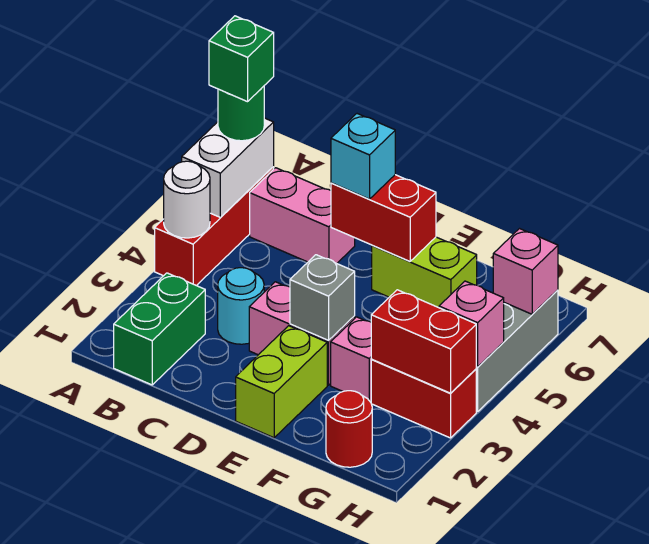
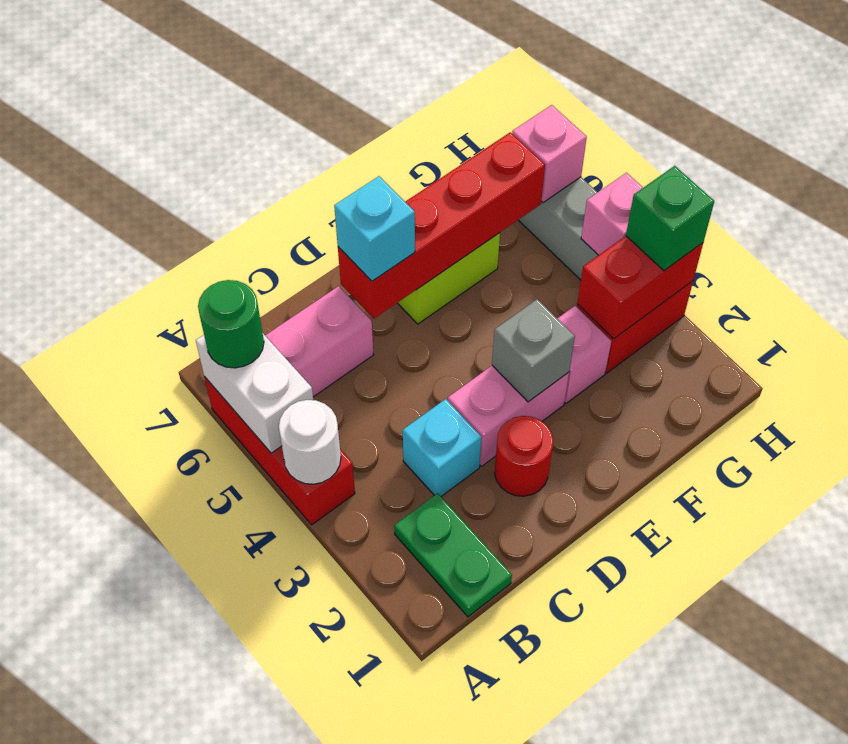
green 1x1 brick [209,16,274,102] -> green 1x1 brick moved to [626,166,714,271]
green 1x2 brick [114,273,205,385] -> green 1x2 plate [394,493,512,617]
cyan 1x1 round brick [218,268,264,344] -> cyan 1x1 brick [403,399,481,496]
red 1x2 brick [331,175,436,262] -> red 1x4 brick [338,132,545,319]
lime 1x2 brick [236,326,327,438] -> none
red 1x1 round brick [326,391,372,467] -> red 1x1 round brick moved to [494,416,553,496]

